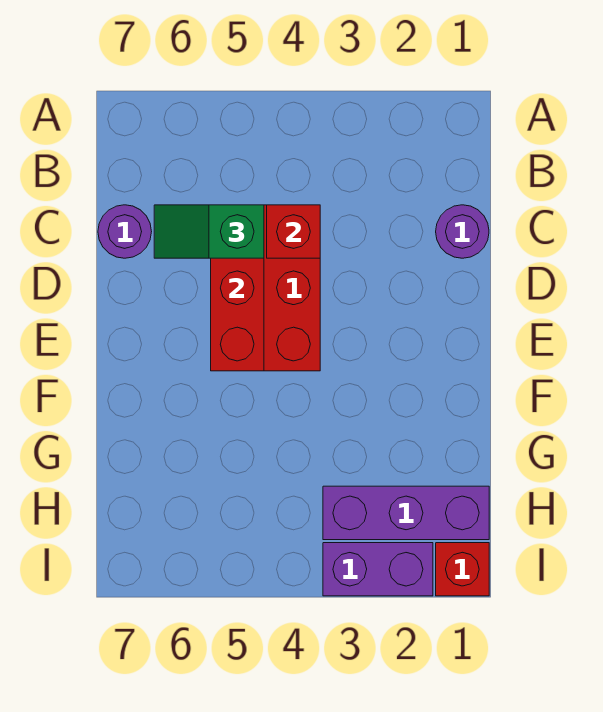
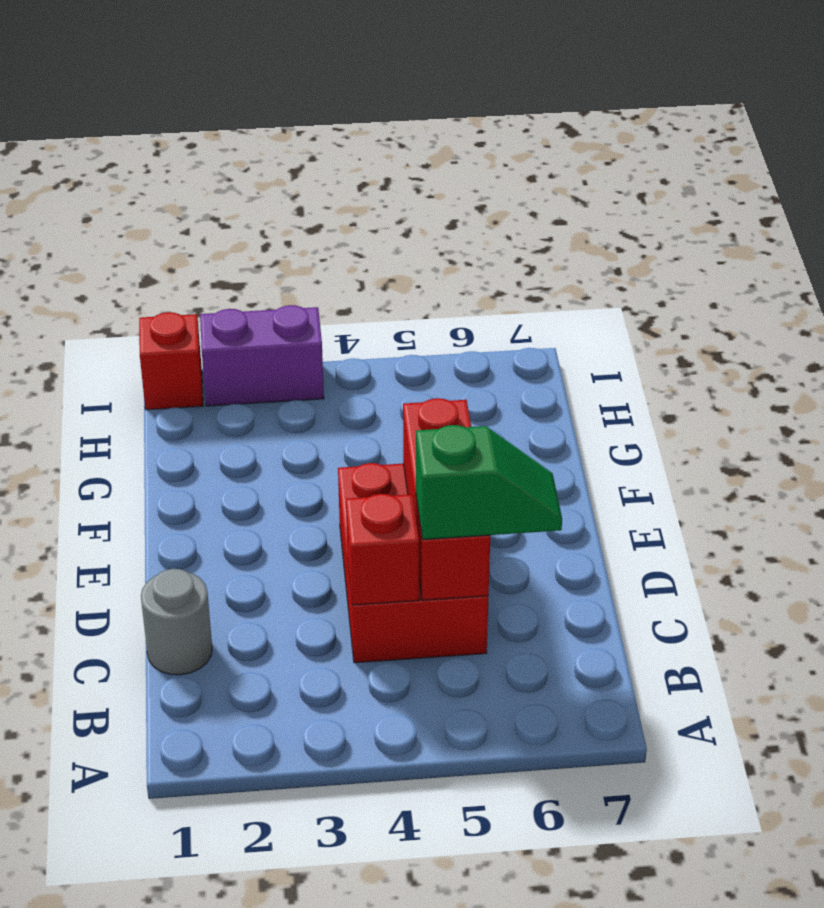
purple 1x1 round brick [436,205,489,258] -> grey 1x1 round brick [141,569,212,675]
purple 1x1 round brick [98,205,152,258] -> none
purple 1x3 brick [323,486,489,540] -> none

